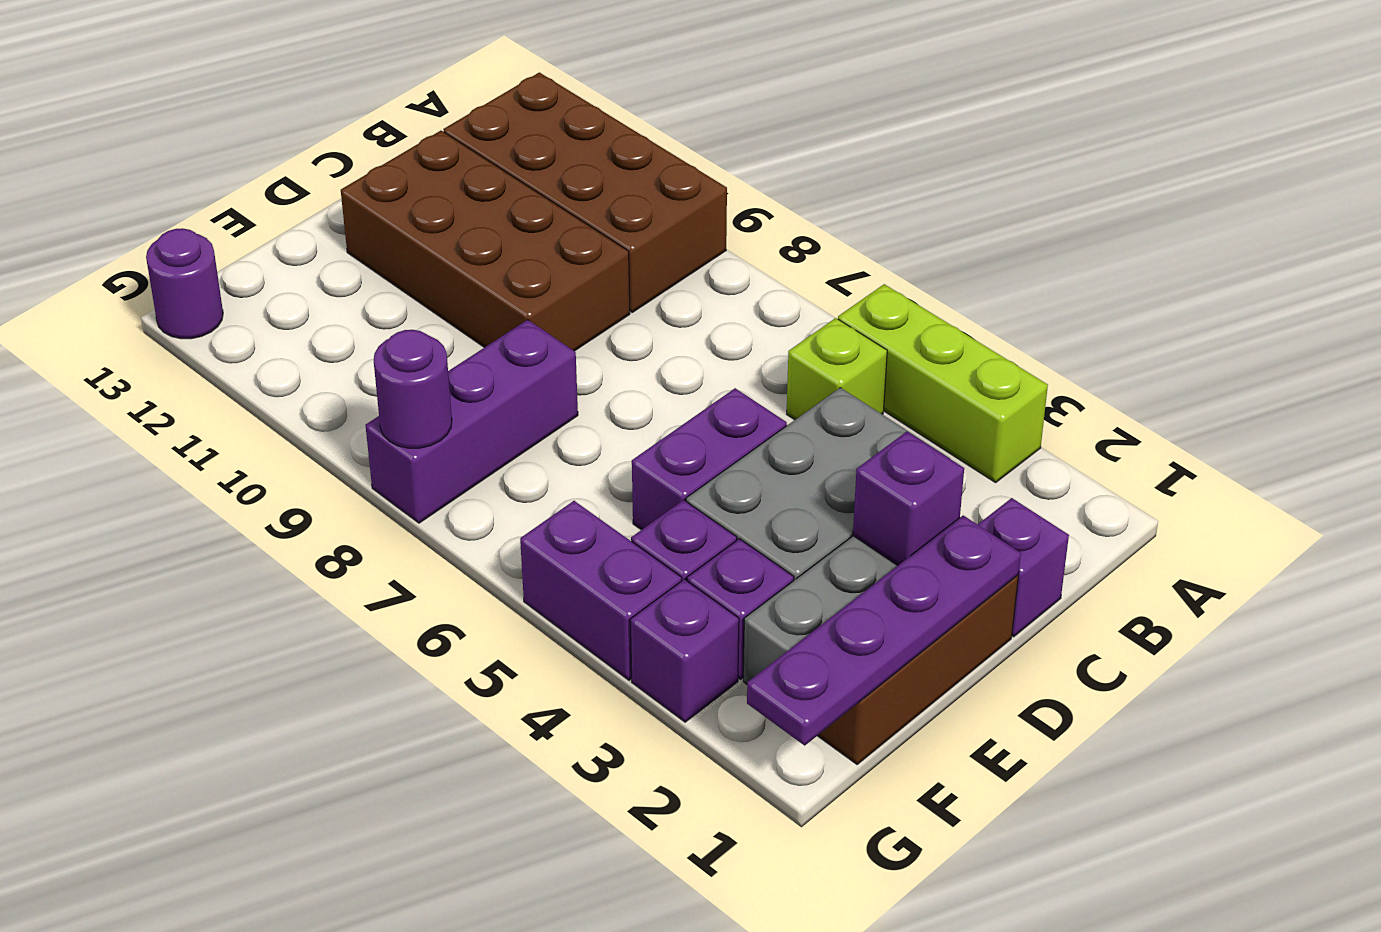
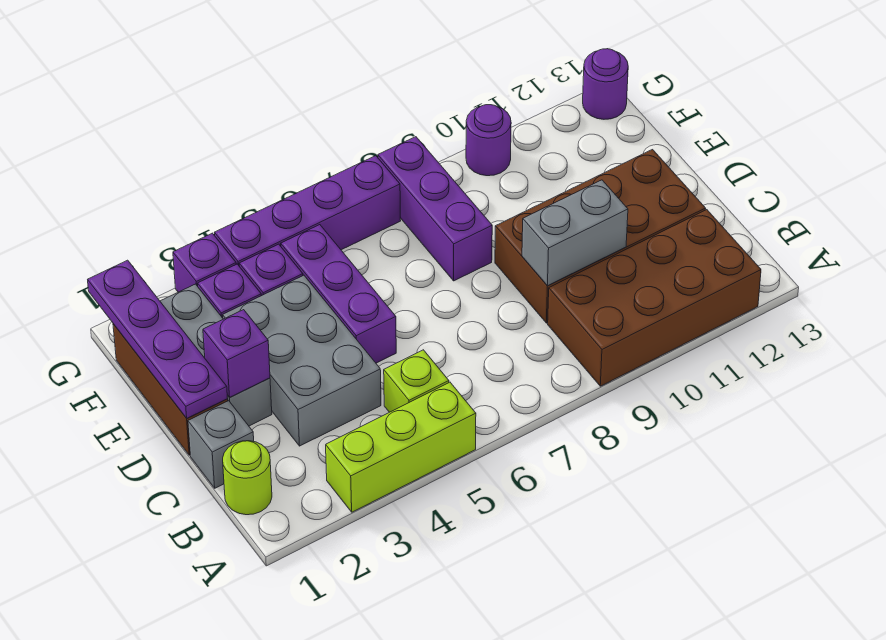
none -> lime 1x1 round brick [223,441,272,515]
purple 1x1 brick [978,498,1069,637] -> grey 1x1 brick [188,401,254,488]
none -> grey 1x2 brick [522,180,628,286]
purple 1x2 brick [632,388,787,530] -> purple 1x3 brick [281,225,396,363]
purple 1x2 brick [520,501,682,680] -> purple 1x4 brick [215,156,401,265]
purple 1x1 round brick [374,330,452,448] -> purple 1x1 round brick moved to [466,105,511,176]

